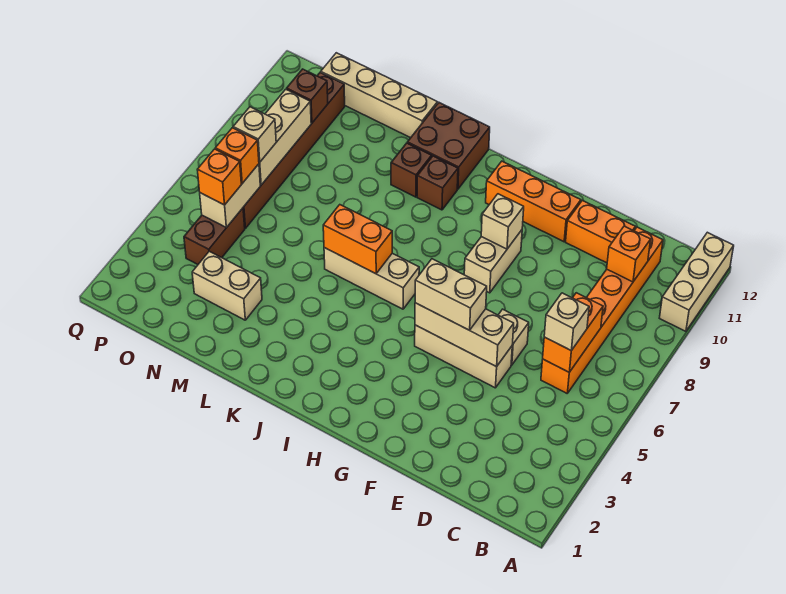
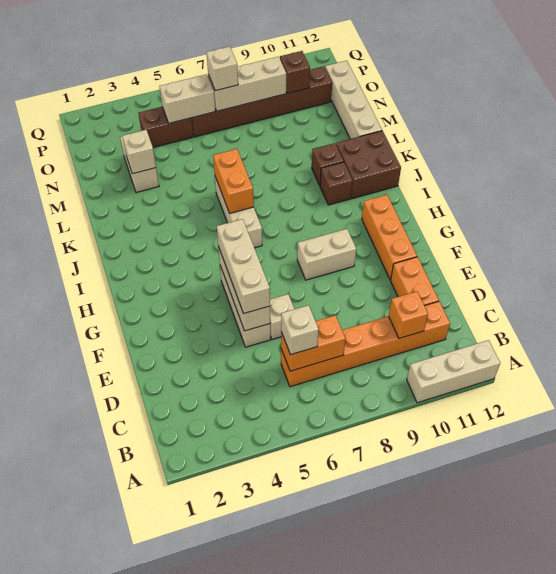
tan 1x2 brick [415,259,487,330] -> tan 1x3 brick [217,219,270,314]
tan 1x1 brick [481,194,524,249] -> tan 1x1 brick moved to [122,130,156,174]
orange 1x1 brick [197,149,241,205] -> none
orange 1x1 brick [215,128,259,183] -> none

